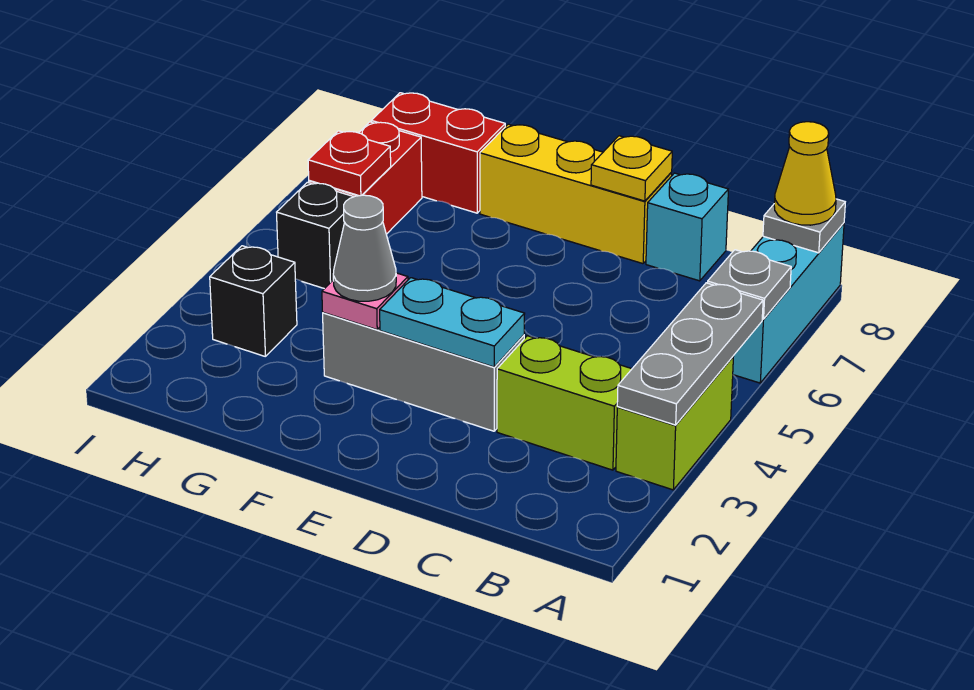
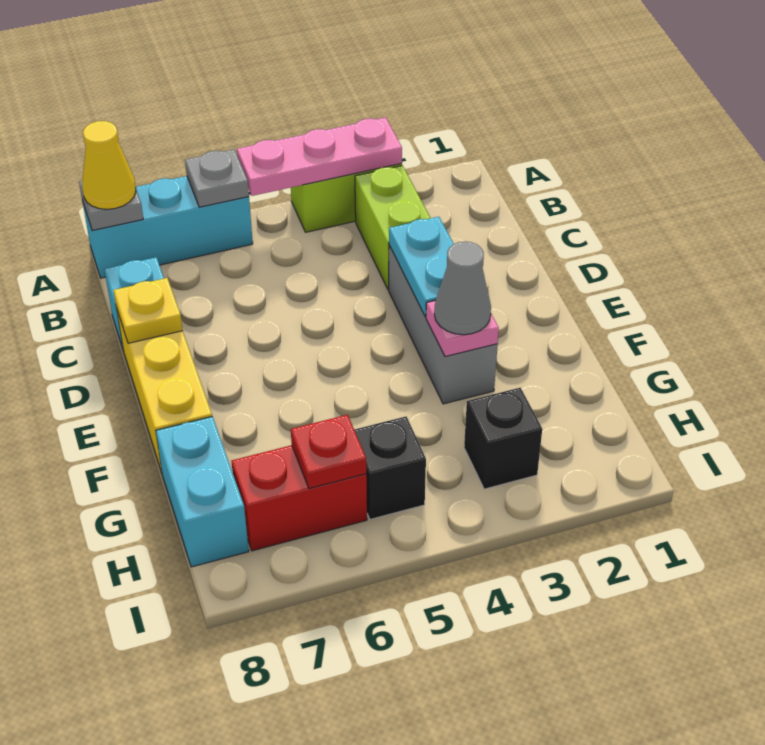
grey 1x3 plate [617,283,763,425] -> pink 1x3 plate [237,117,402,196]
red 1x2 brick [371,93,505,213] -> cyan 1x2 brick [156,417,249,567]

